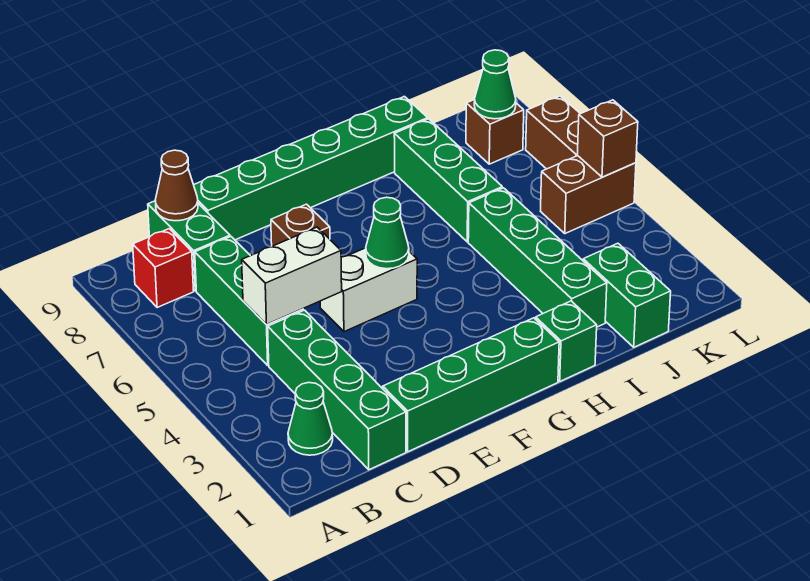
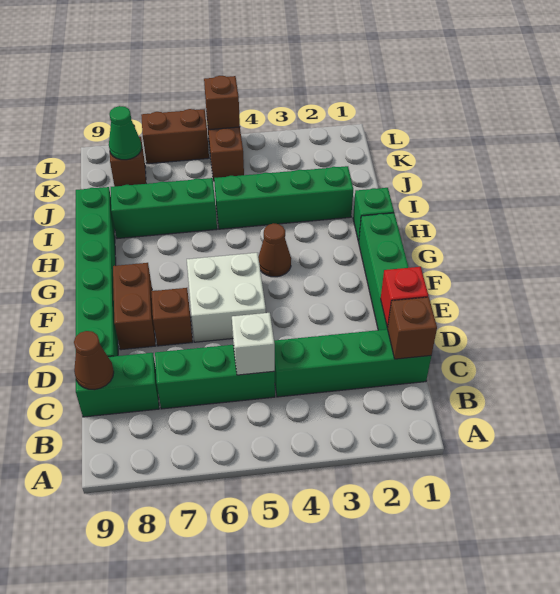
green 1x1 cone [288,383,333,455] -> none
red 1x1 brick [133,229,194,308] -> red 1x1 brick moved to [381,267,428,327]
none -> brown 1x1 brick [387,297,437,359]
white 1x2 brick [242,227,342,325] -> white 1x1 brick [232,313,275,375]
white 1x2 brick [320,248,417,332] -> white 2x2 brick [187,253,266,342]
none -> brown 1x2 brick [113,263,156,350]
green 1x1 cone [366,197,409,269] -> none
none -> brown 1x1 cone [258,223,291,277]
green 1x2 brick [583,243,671,347] -> none

